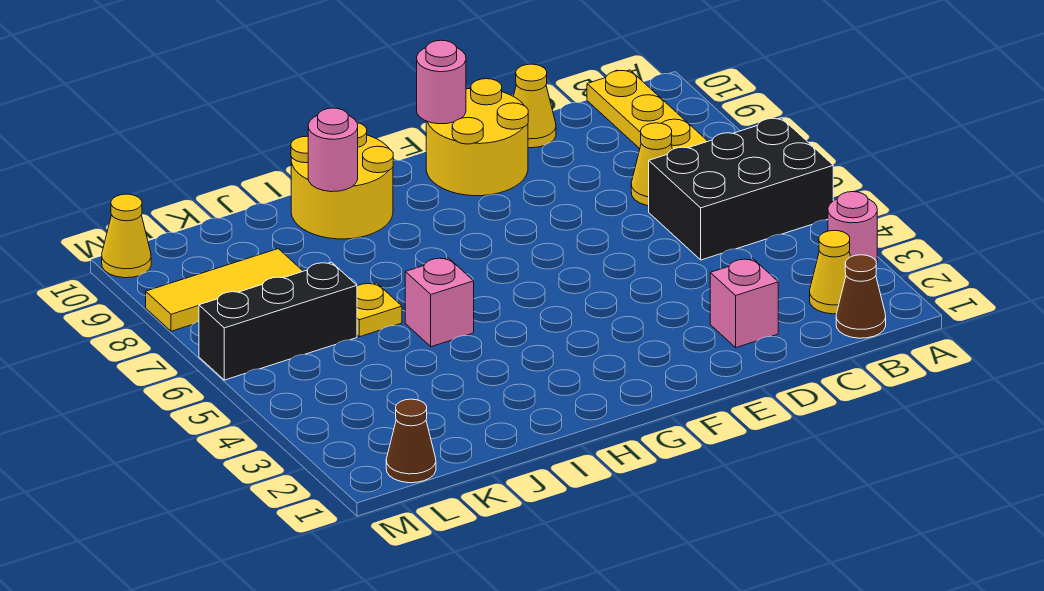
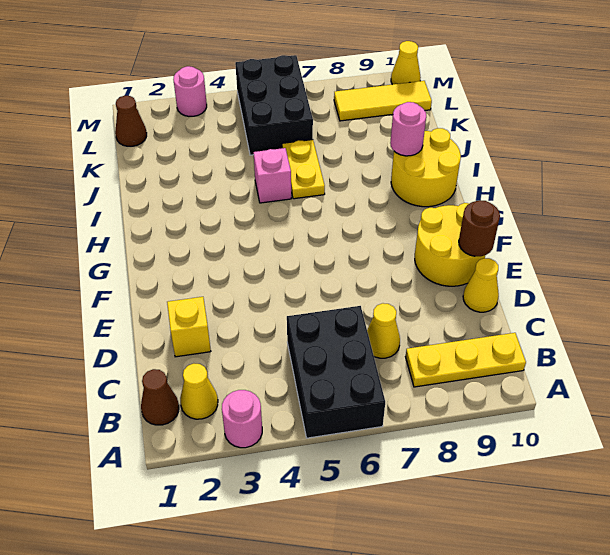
pink 1x1 brick [710,259,778,348] -> yellow 1x1 brick [167,297,211,357]
none -> brown 1x1 round brick [459,200,500,256]
pink 1x1 round brick [417,40,466,124] -> pink 1x1 round brick moved to [173,66,207,116]
yellow 1x1 plate [357,283,402,337] -> yellow 1x2 plate [282,140,325,199]
black 1x3 brick [199,262,357,380] -> black 2x3 brick [235,55,313,155]
yellow 1x3 tile [146,249,303,331] -> yellow 1x3 tile turned to [334,81,432,121]

